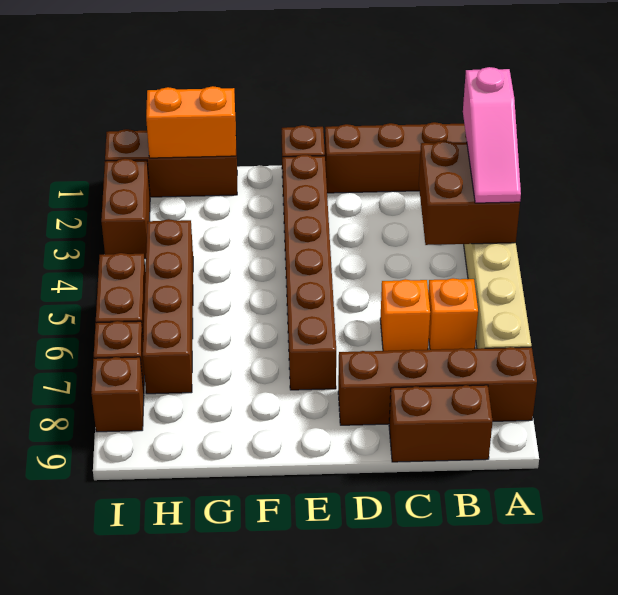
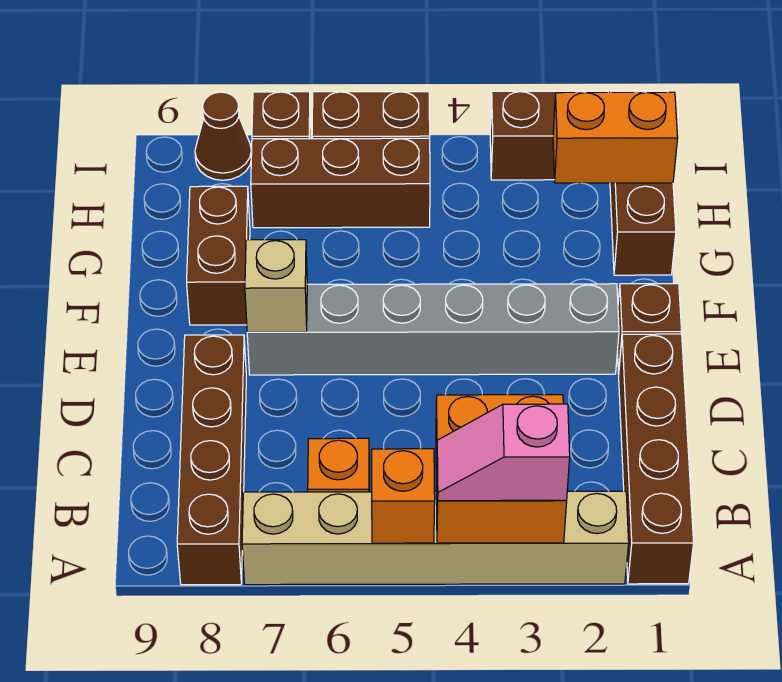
pink 1x3 slope [463,67,521,203] -> pink 1x2 slope [437,404,570,501]
brown 2x2 brick [419,141,520,245] -> orange 2x2 brick [436,394,567,543]
brown 1x2 brick [389,385,493,462] -> brown 1x2 brick moved to [187,186,250,325]
orange 1x1 brick [380,279,430,351] -> orange 1x1 brick moved to [372,449,435,543]
brown 1x6 brick [283,155,336,390] -> grey 1x6 brick [247,284,619,375]
none -> tan 1x1 brick [245,240,307,332]
orange 1x2 brick [146,86,236,158] -> orange 1x2 brick turned to [553,92,678,183]
brown 1x4 brick [143,219,193,394] -> brown 1x3 brick [251,138,430,228]
brown 1x1 brick [91,357,144,432] -> brown 1x1 cone [195,92,252,180]

